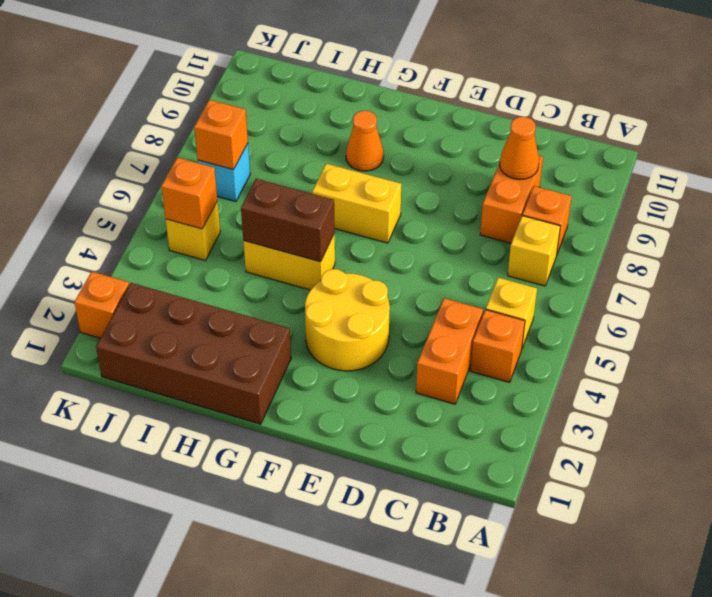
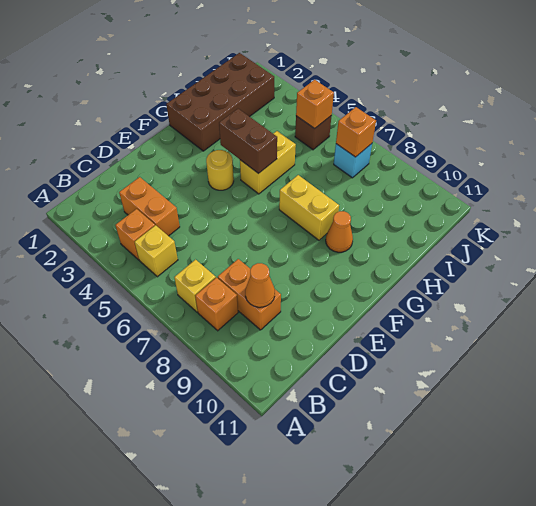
yellow 2x2 round brick [305,269,390,371] -> yellow 1x1 round brick [206,150,234,190]
yellow 1x2 brick [312,164,401,243] -> yellow 1x2 brick turned to [279,175,339,240]
brown 1x2 brick [241,179,335,262] -> brown 1x2 brick turned to [219,109,277,174]
yellow 1x1 brick [166,201,220,261] -> brown 1x1 brick [295,115,332,150]
orange 1x1 brick [74,272,129,338] -> none

